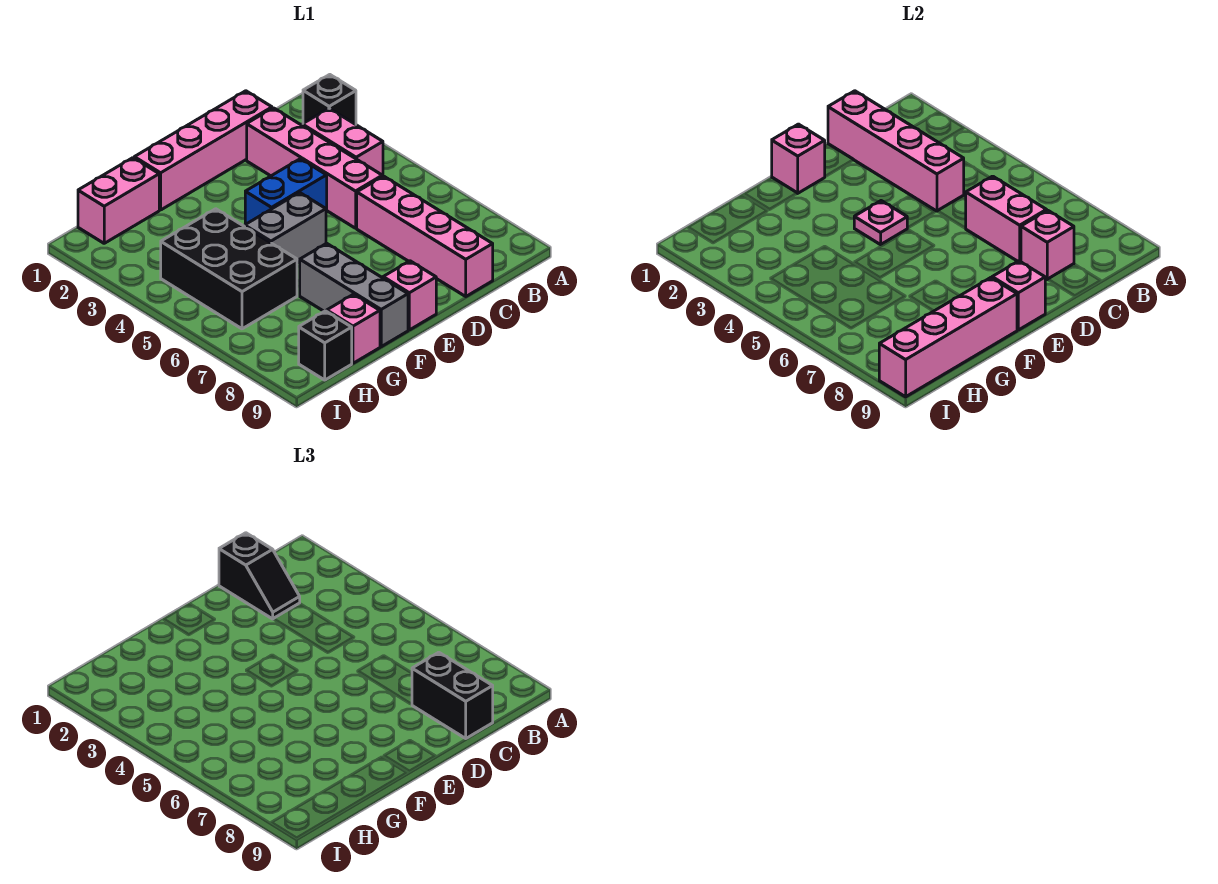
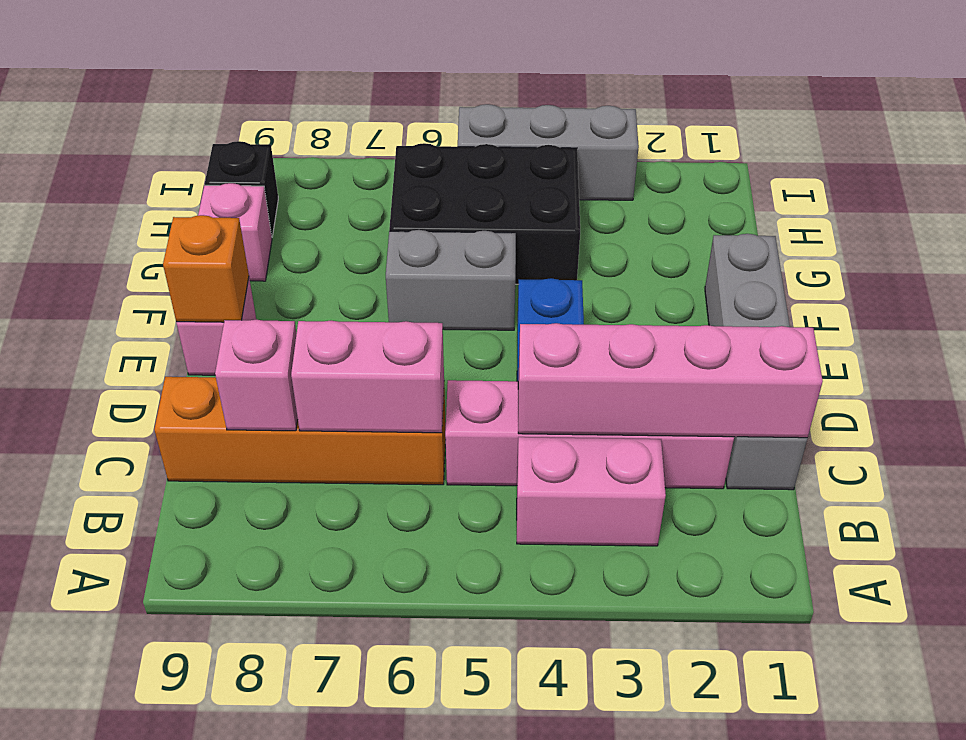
black 1x1 brick [303,75,356,124] -> none
pink 1x4 brick [134,91,272,210] -> grey 1x4 brick [705,234,807,490]
black 1x2 slope [219,533,300,619] -> none
pink 1x4 brick [357,176,493,296] -> orange 1x4 brick [154,377,446,485]
black 1x2 brick [412,652,493,738] -> none
pink 1x1 brick [772,124,825,193] -> none
pink 1x1 plate [854,201,907,245] -> none
grey 1x2 brick [245,193,326,263] -> grey 1x2 brick turned to [386,230,516,330]
pink 1x1 brick [992,261,1045,330] -> orange 1x1 brick [163,215,249,322]
grey 1x3 brick [300,243,408,347] -> grey 1x3 brick moved to [458,104,639,200]
pink 1x4 brick [879,278,1017,397] -> none
pink 1x2 brick [78,158,159,243] -> none

